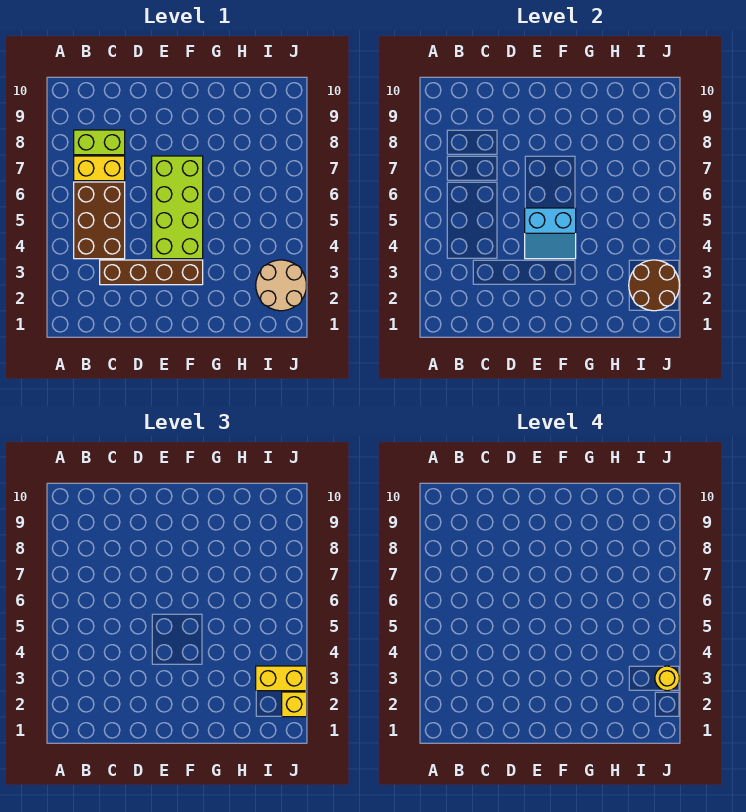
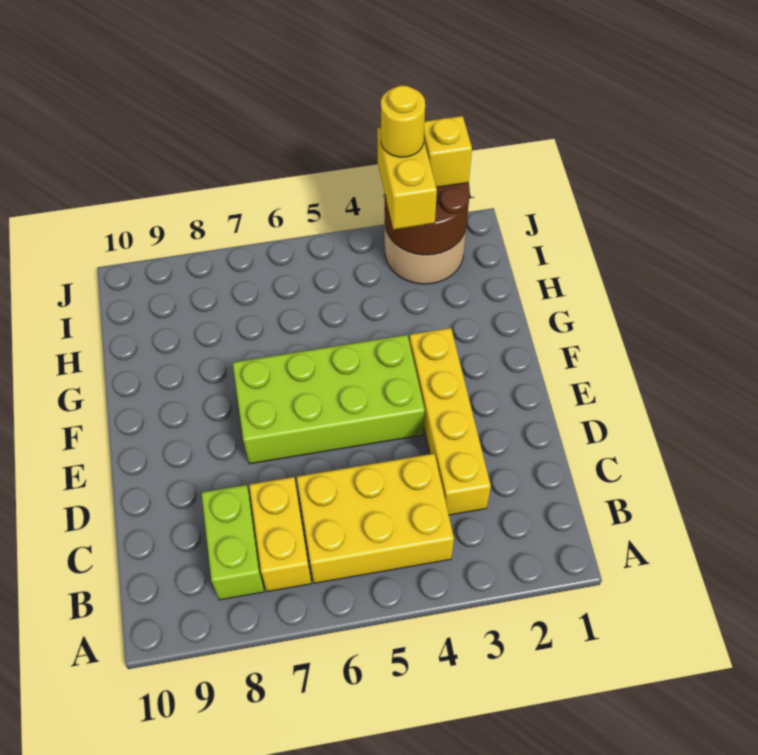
brown 2x3 brick [74,182,125,259] -> yellow 2x3 brick [297,454,454,583]
brown 1x4 brick [100,260,203,285] -> yellow 1x4 brick [409,328,491,515]
cyan 2x2 slope [525,208,576,259] -> none

